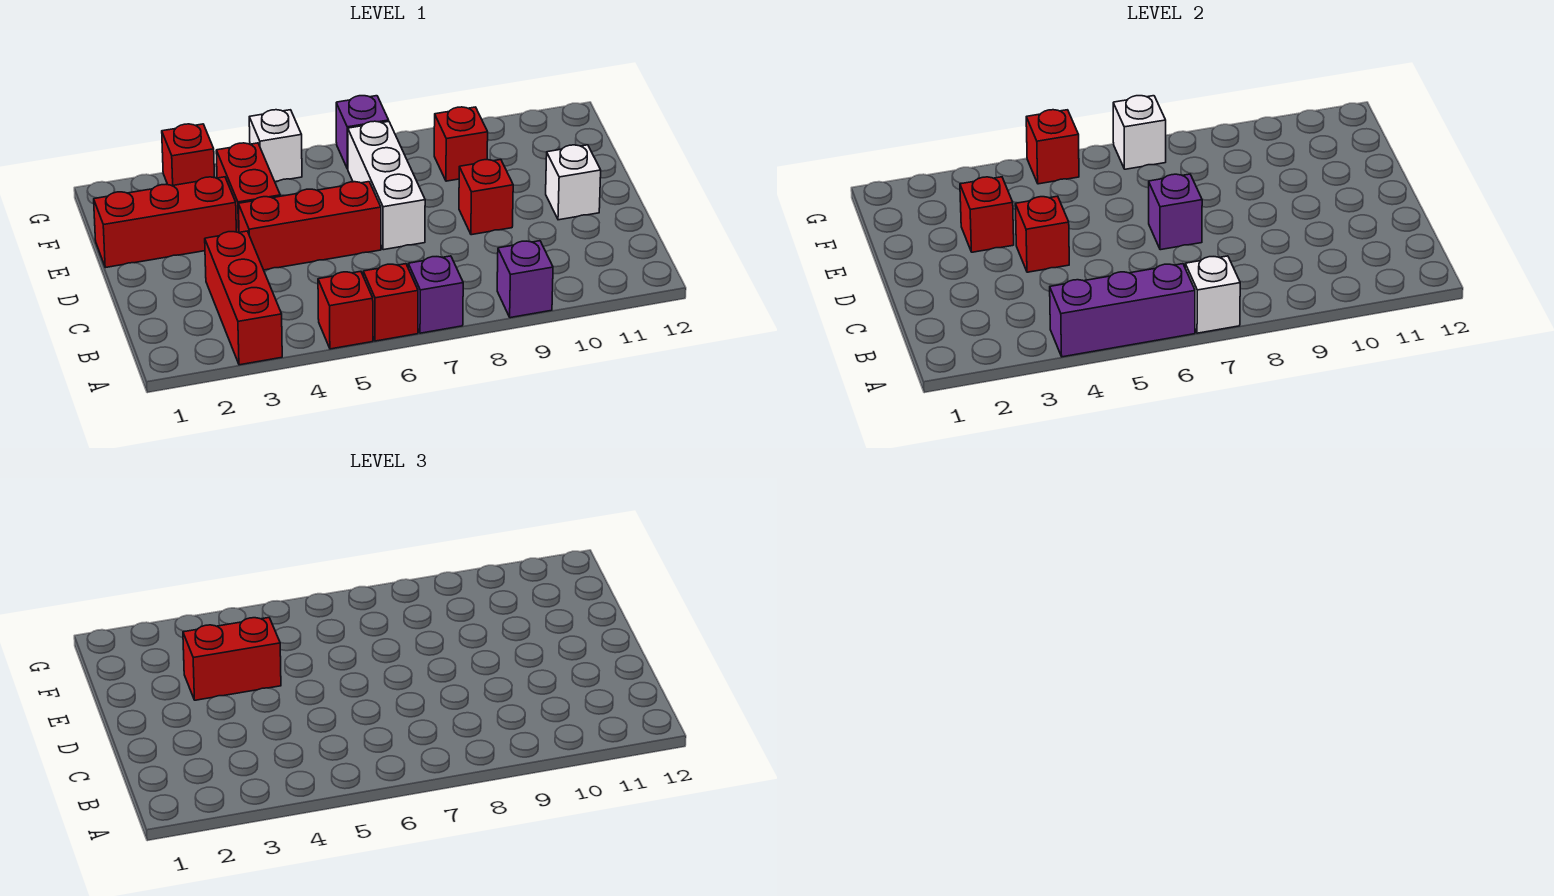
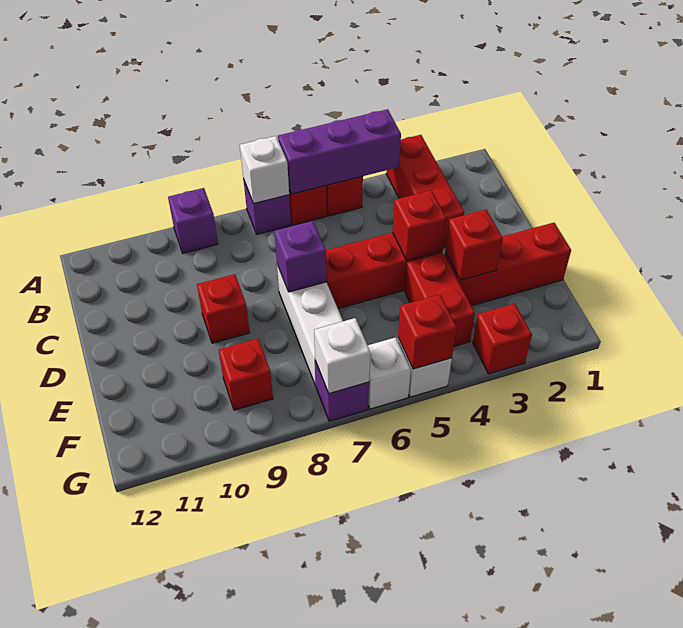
white 1x1 brick [546,145,601,220] -> white 1x1 brick moved to [368,337,411,409]
red 1x2 brick [183,618,281,700] -> none

